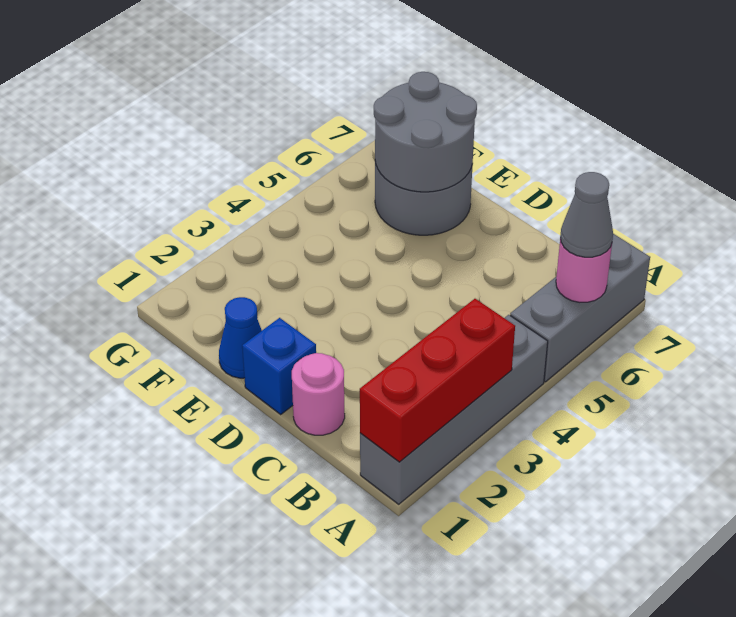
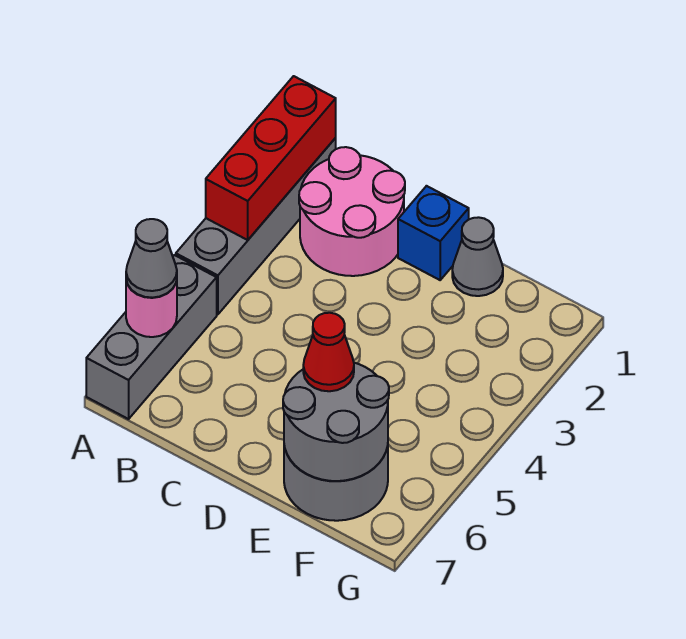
pink 1x1 round brick [292,353,345,435] -> pink 2x2 round brick [299,147,405,276]
blue 1x1 cone [219,297,262,378] -> grey 1x1 cone [452,217,503,296]
none -> red 1x1 cone [303,313,354,391]

